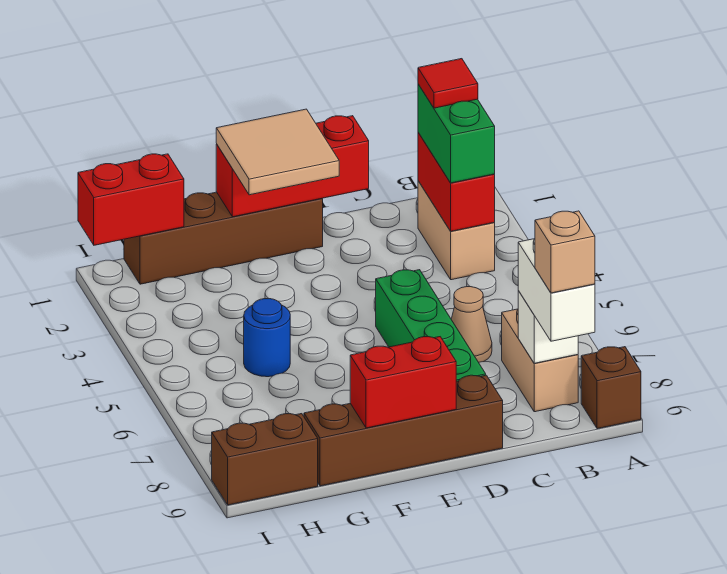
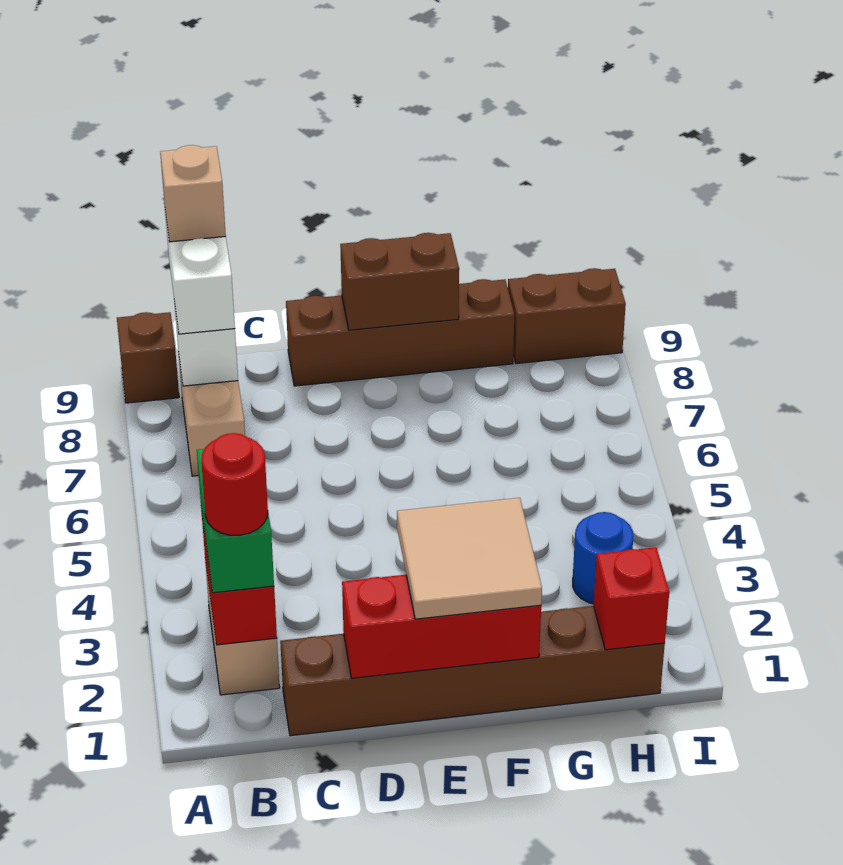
red 1x1 tile [418,59,478,108] -> red 1x1 round brick [201,433,268,535]
tan 1x1 cone [451,287,492,362] -> none
green 1x4 brick [376,270,486,381] -> none
brown 1x4 brick [124,192,323,284] -> brown 1x6 brick [280,606,665,736]
red 1x2 brick [350,337,456,428] -> brown 1x2 brick [340,233,459,330]
blue 1x1 round brick [244,299,290,377] -> blue 1x1 round brick moved to [573,512,633,604]
red 1x2 brick [78,154,184,245] -> red 1x1 brick [594,547,669,650]

